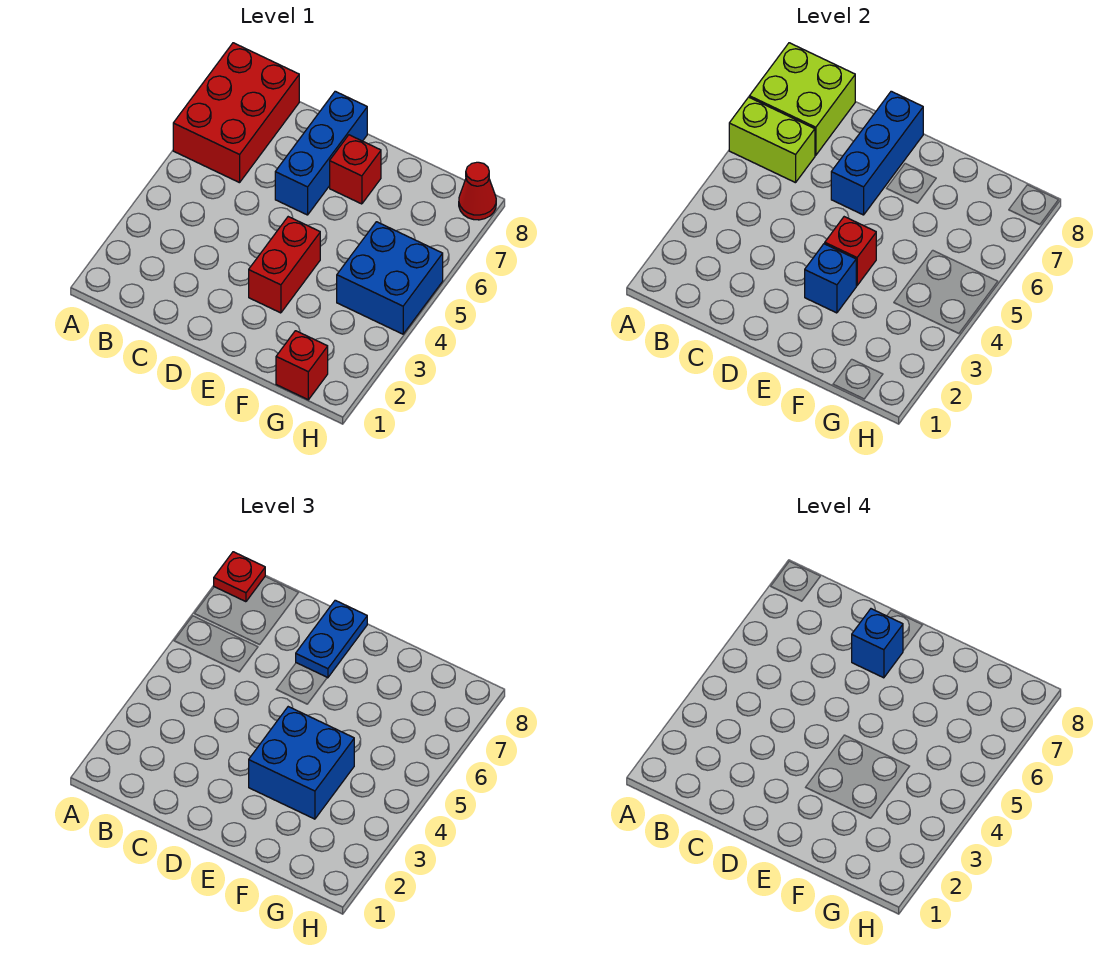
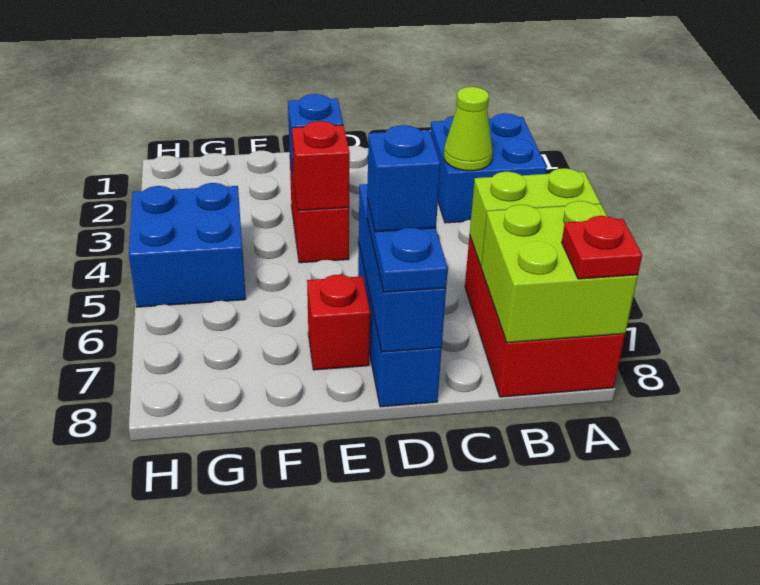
none -> lime 1x1 cone [444,87,493,171]
blue 2x2 brick [249,707,354,819] -> blue 2x2 brick moved to [430,113,547,223]
red 1x1 brick [276,331,328,400] -> none
red 1x1 cone [459,162,496,220] -> none

